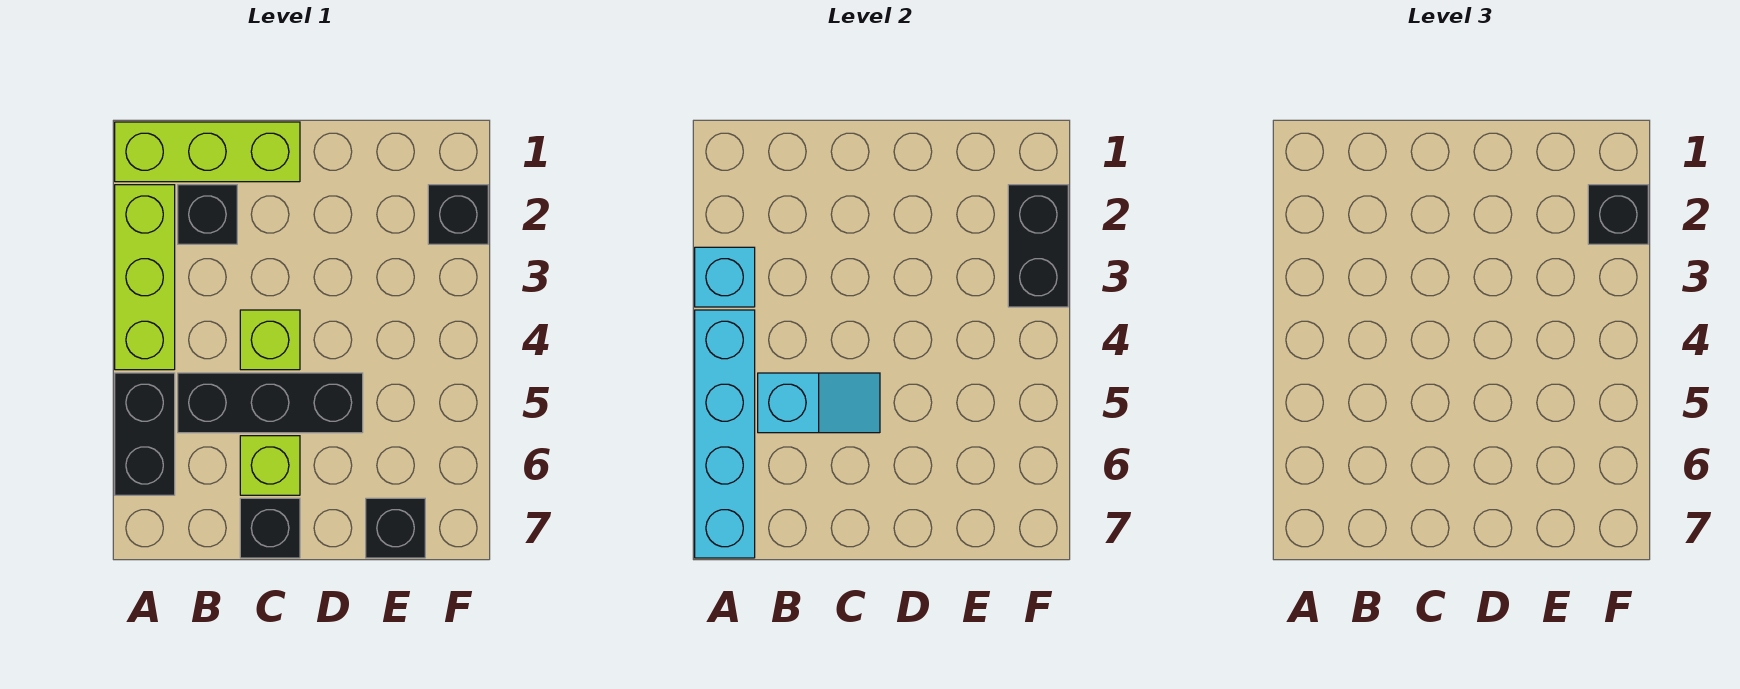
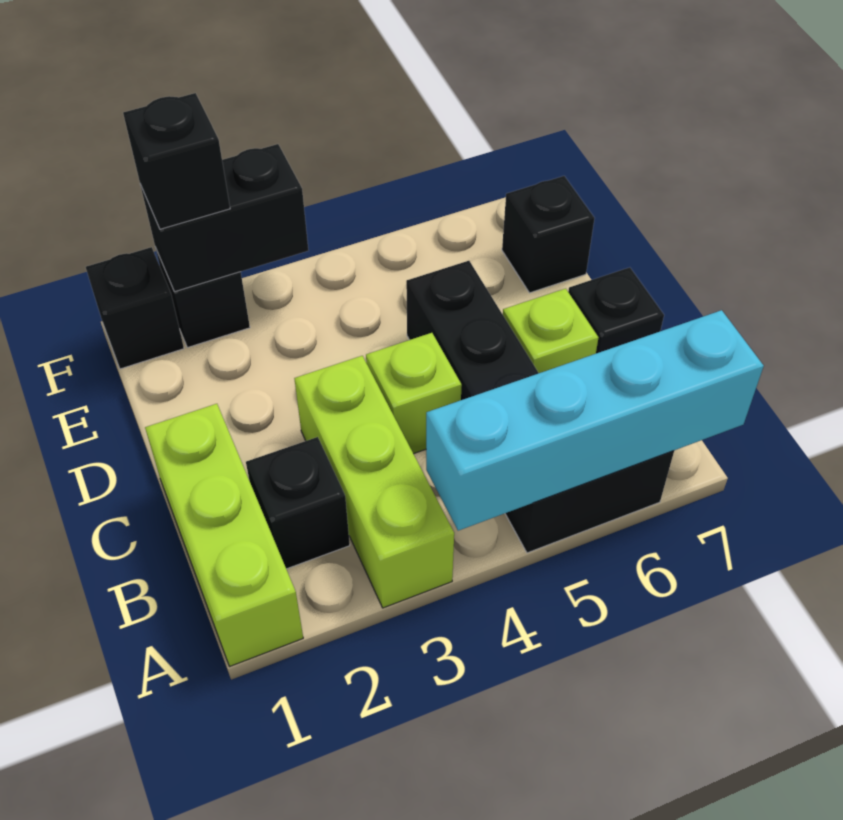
lime 1x3 brick [115,185,175,370] -> lime 1x3 brick turned to [294,356,454,608]
cyan 1x1 brick [695,247,755,307] -> none
cyan 1x2 slope [758,373,880,433] -> none
none -> black 1x1 brick [86,247,184,369]

